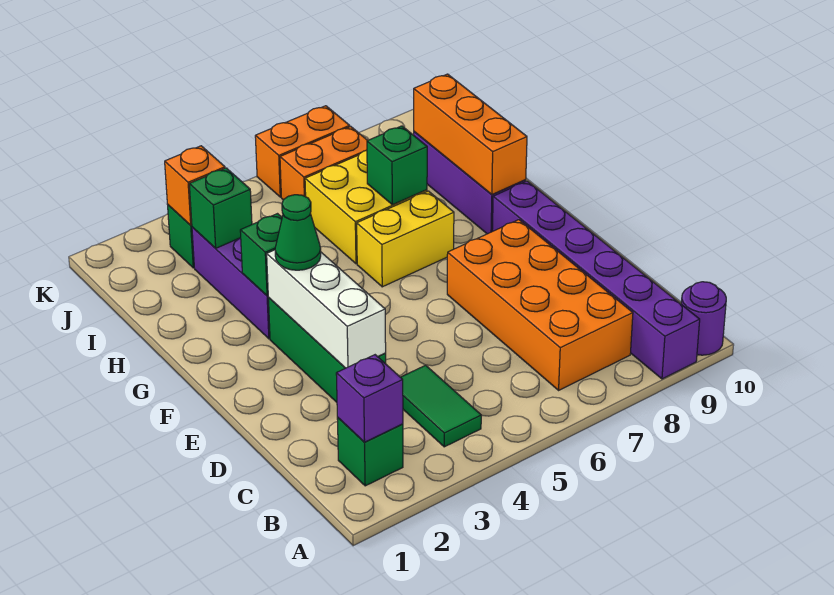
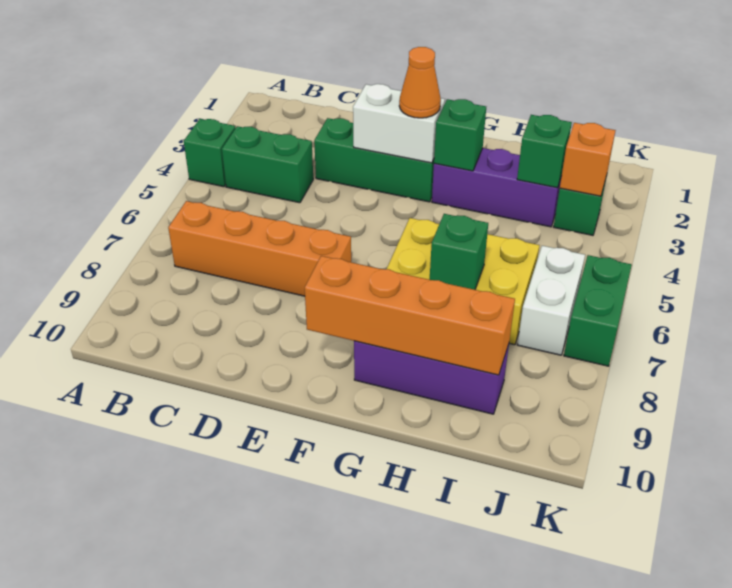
purple 1x6 brick [492,181,700,379] -> none
purple 1x1 round brick [681,282,726,355] -> none
green 1x1 brick [337,418,403,486] -> green 1x1 brick moved to [184,119,235,187]
purple 1x1 brick [336,355,403,442] -> none
green 1x2 tile [401,365,481,447] -> green 1x2 brick [222,126,313,203]
orange 2x4 brick [447,220,633,390] -> orange 1x4 brick [168,201,351,296]
white 1x3 brick [267,250,386,368] -> white 1x2 brick [353,84,445,163]
green 1x1 cone [275,195,321,270] -> orange 1x1 cone [399,47,441,118]
orange 1x3 brick [414,74,527,194] -> orange 1x4 brick [305,256,515,375]
orange 1x2 brick [280,127,367,200] -> white 1x2 brick [517,246,585,355]
orange 1x2 brick [255,106,350,197] -> green 1x2 brick [564,255,632,366]

